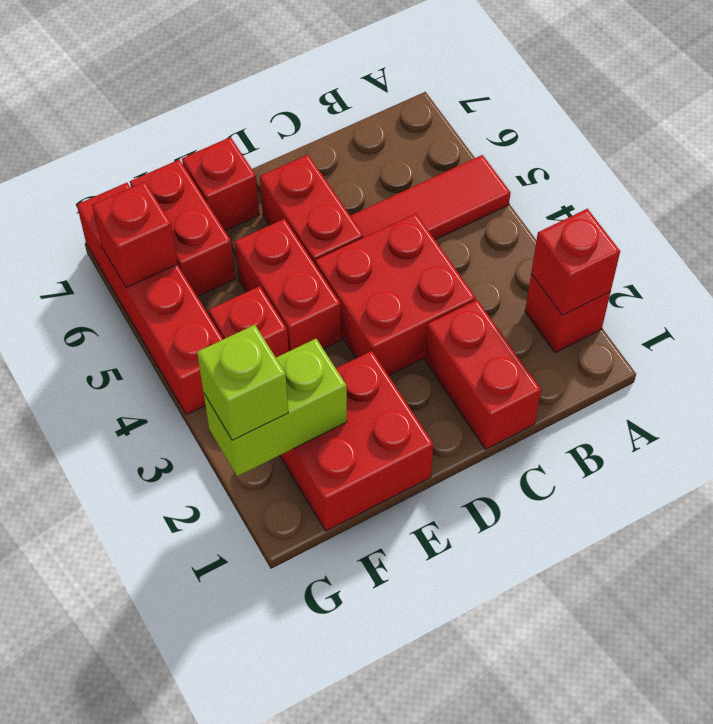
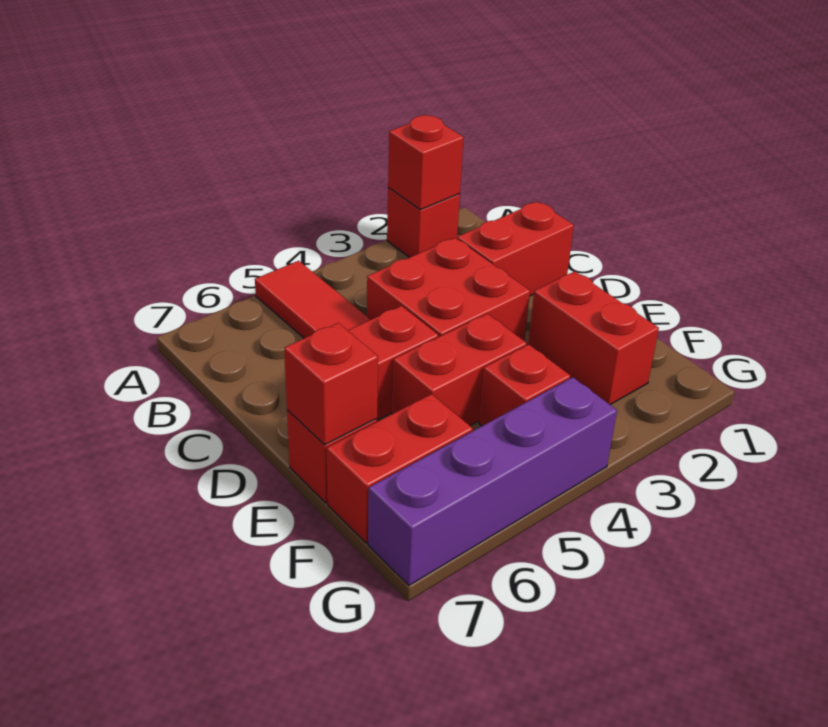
red 2x2 brick [280,351,433,531] -> red 1x2 brick [528,271,659,405]
lime 1x2 brick [204,339,347,476] -> none
lime 1x1 brick [197,325,288,440] -> none
red 1x4 brick [77,183,223,415] -> purple 1x4 brick [368,377,617,586]
red 1x1 brick [92,182,177,288] -> red 1x1 brick moved to [284,323,378,445]

